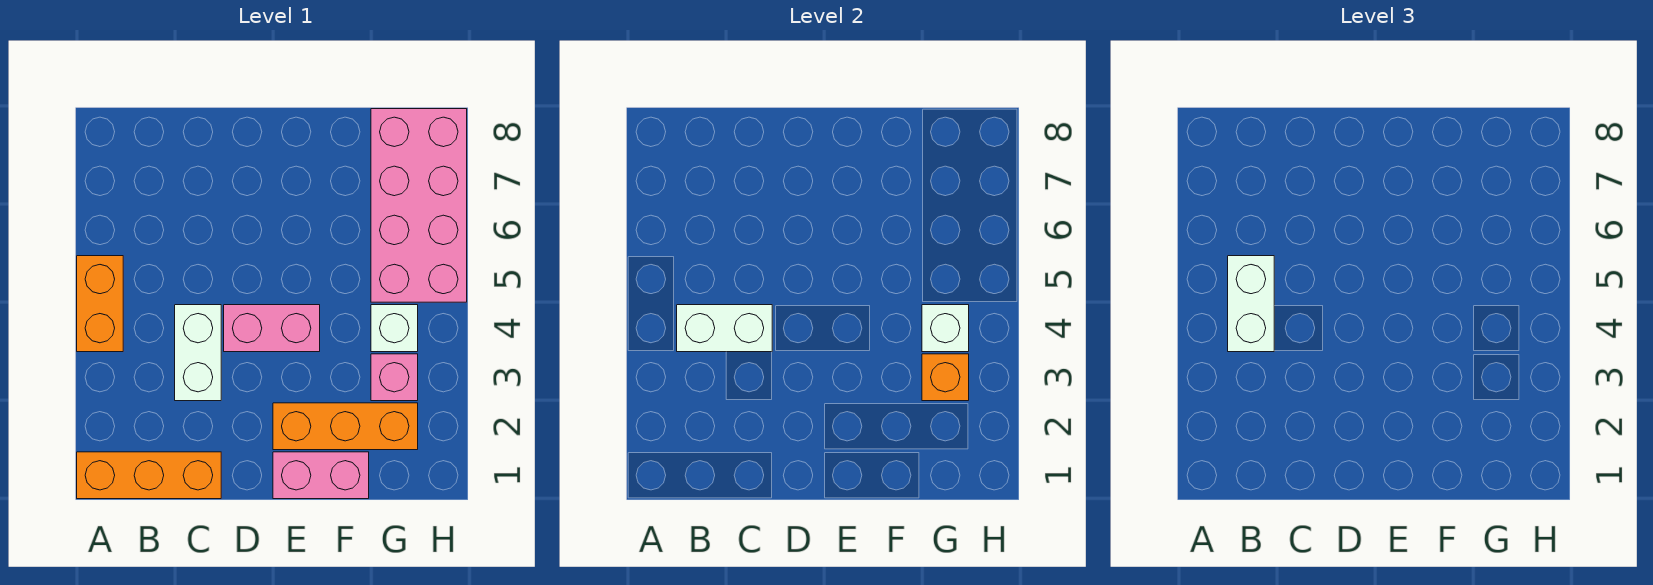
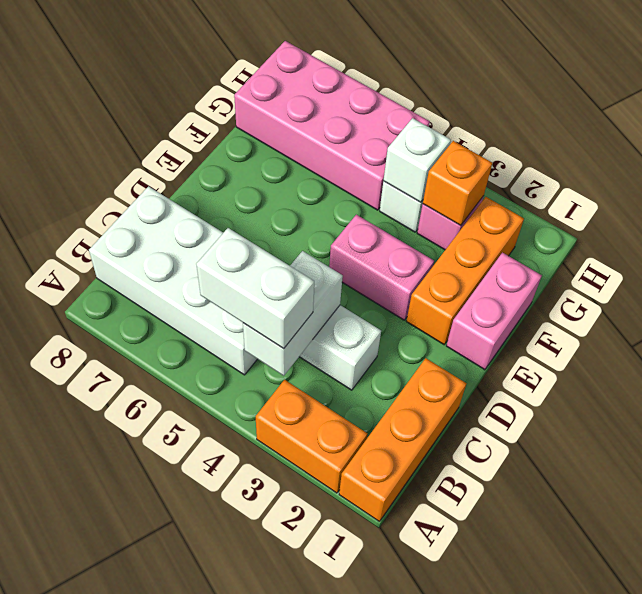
orange 1x2 brick [77,256,123,352] -> orange 1x2 brick moved to [256,379,368,493]
none -> white 2x4 brick [89,186,257,375]
pink 1x2 brick [224,305,320,352] -> pink 1x2 brick turned to [329,215,434,320]

